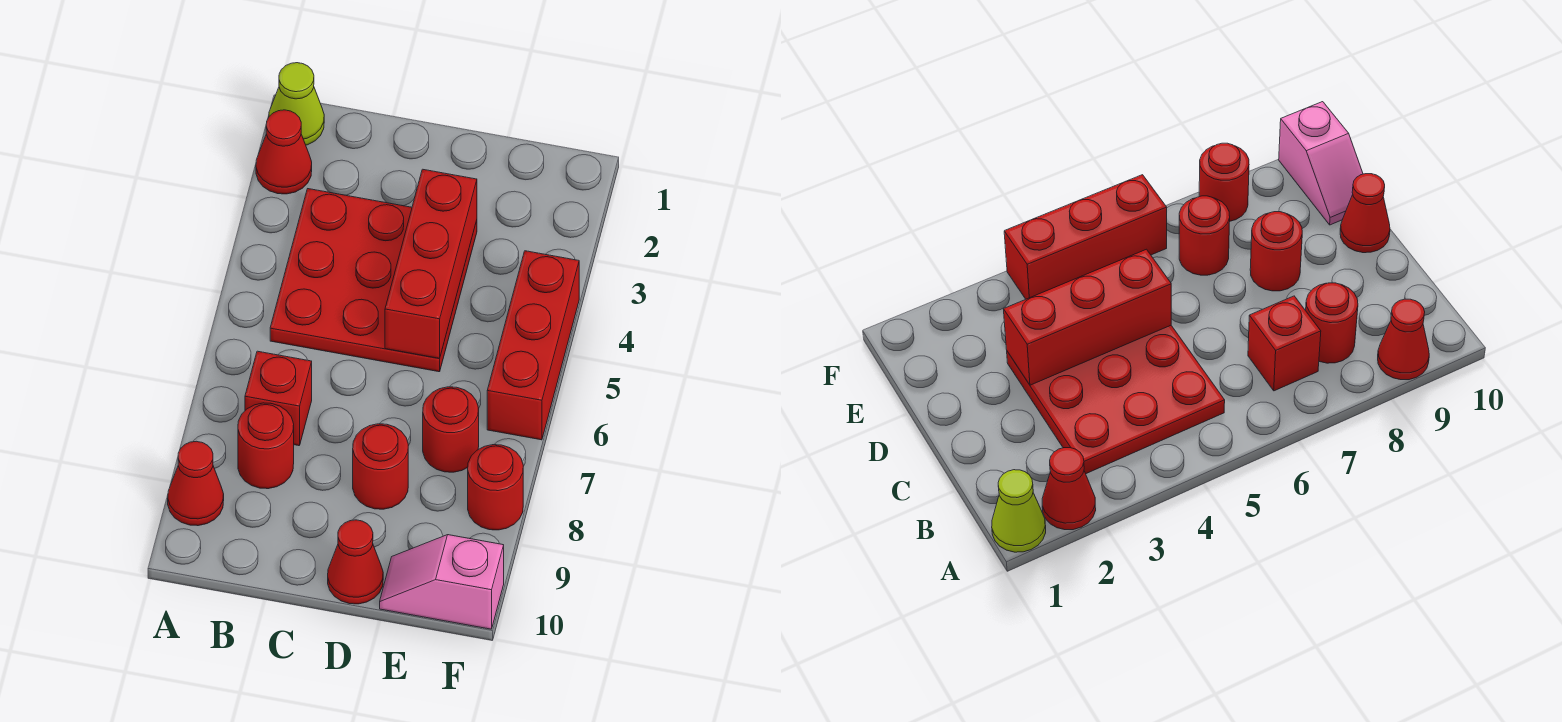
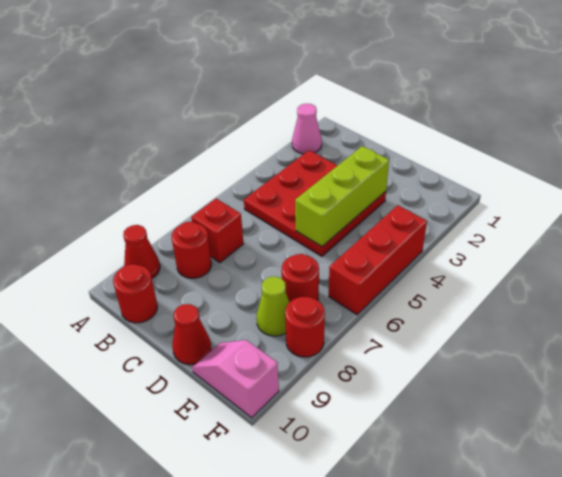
lime 1x1 cone [269,63,324,145] -> lime 1x1 cone moved to [257,277,289,336]
red 1x1 cone [256,110,312,194] -> pink 1x1 cone [292,104,322,154]
red 1x3 brick [385,169,477,358] -> lime 1x3 brick [295,146,389,246]
red 1x1 round brick [353,424,408,509] -> red 1x1 round brick moved to [113,264,157,323]

